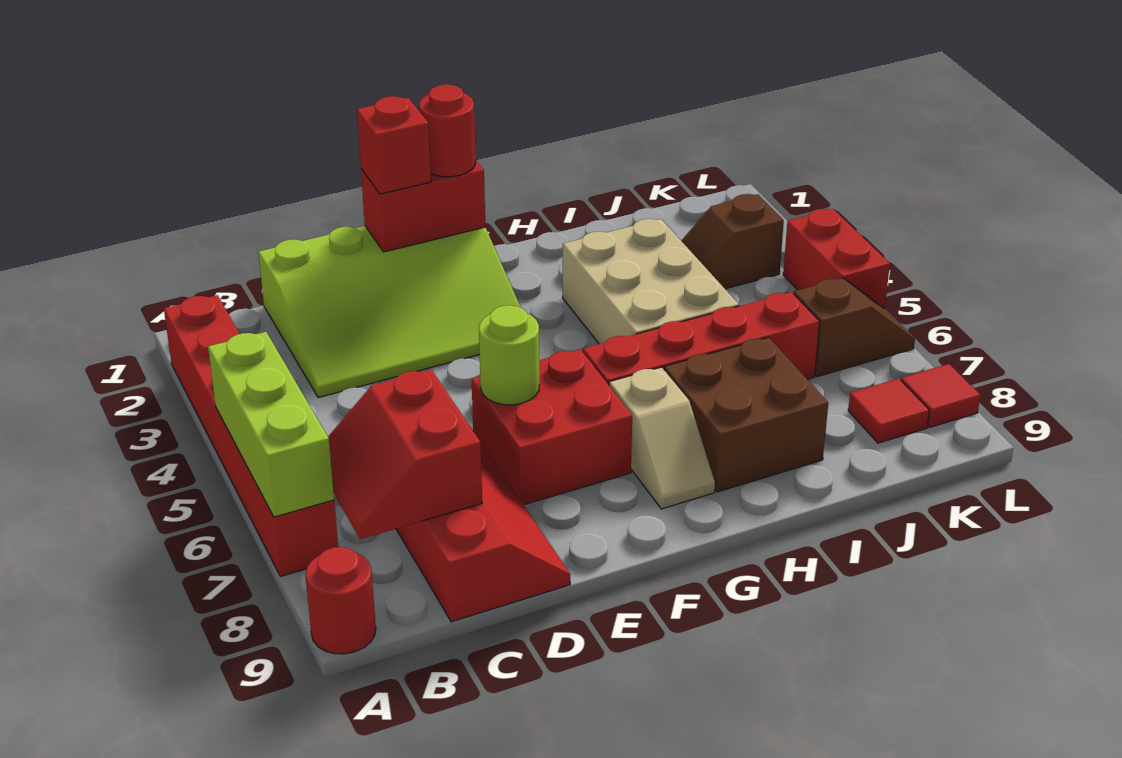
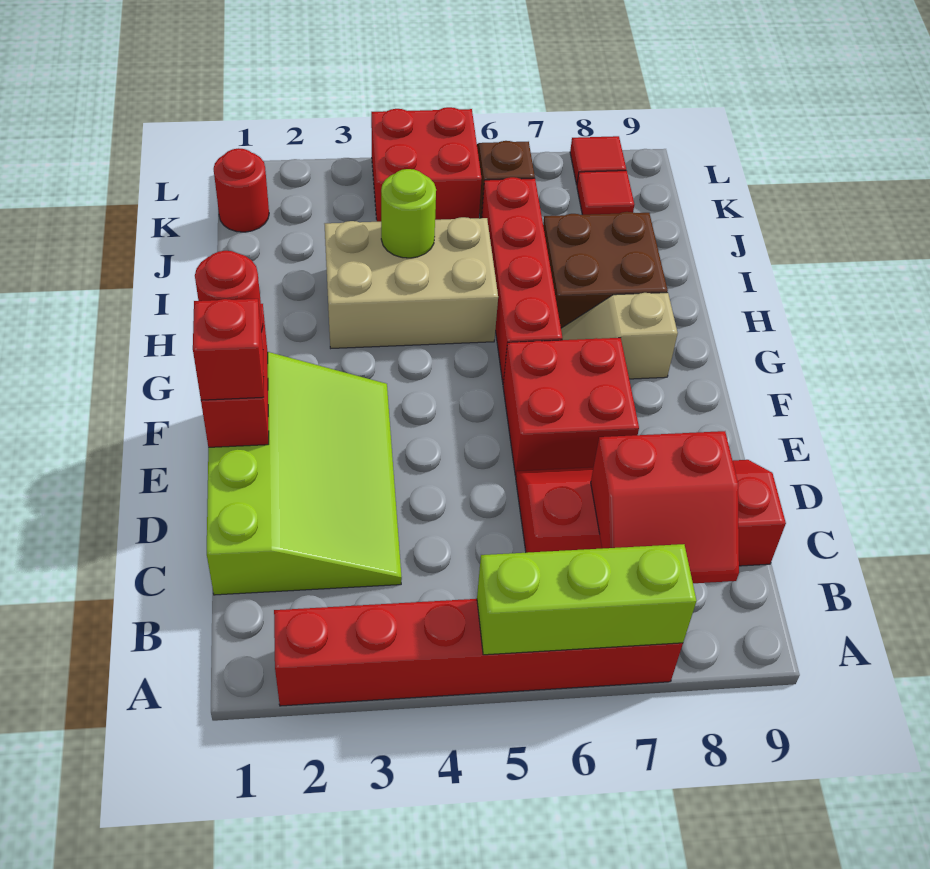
red 1x1 round brick [305,547,376,654] -> red 1x1 round brick moved to [214,148,269,232]
lime 1x1 round brick [479,305,539,405] -> lime 1x1 round brick moved to [381,169,436,258]
tan 1x2 slope [609,367,715,509] -> tan 1x2 slope turned to [561,293,678,379]
brown 1x2 slope [681,194,784,289] -> none
red 1x2 brick [783,209,890,309] -> red 2x2 brick [371,107,482,222]

